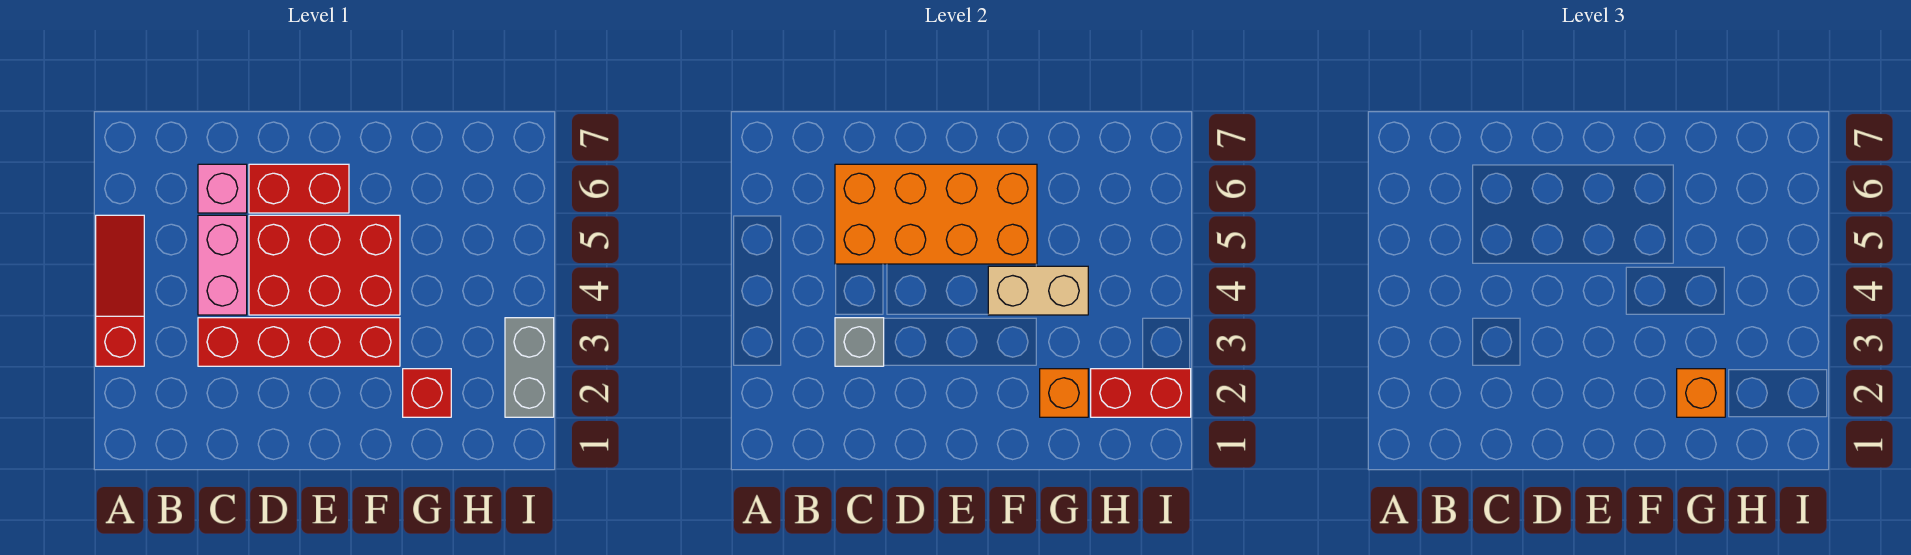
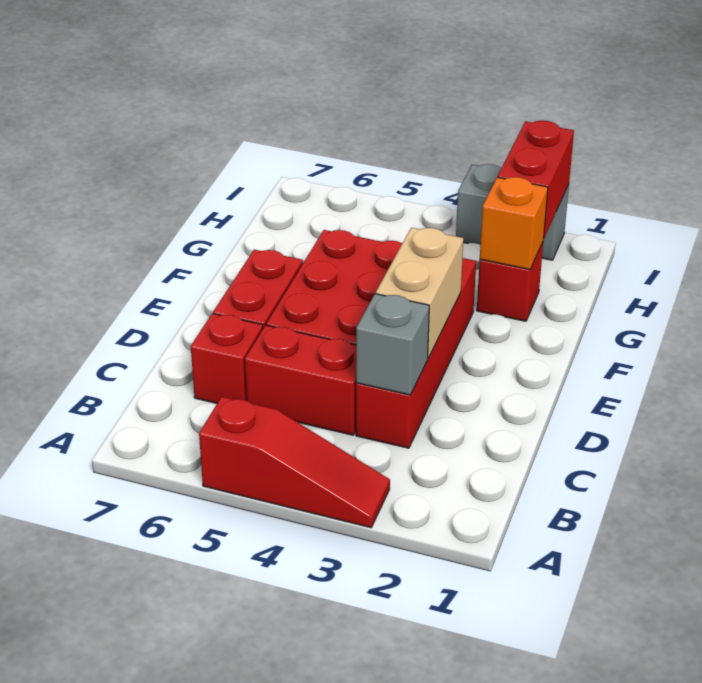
red 1x3 slope [96,215,144,366] -> red 1x3 slope turned to [199,397,390,528]
pink 1x2 brick [198,215,247,315] -> red 1x2 brick [245,325,356,435]
orange 2x4 brick [835,164,1037,264] -> none
pink 1x1 brick [198,164,247,213] -> red 1x1 brick [191,314,263,403]
tan 1x2 brick [988,266,1088,315] -> tan 1x2 brick moved to [376,228,463,358]
orange 1x1 brick [1677,369,1725,417] -> none

